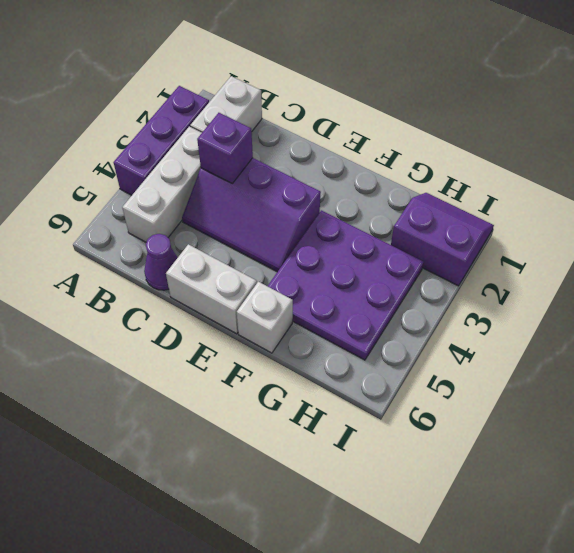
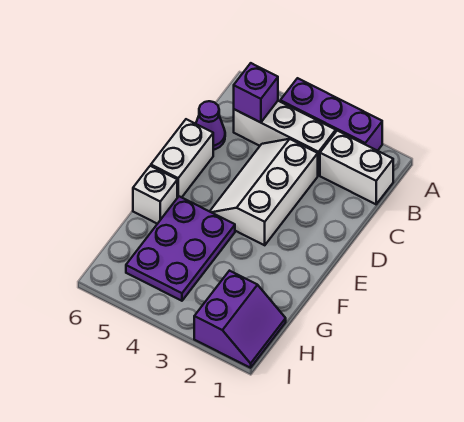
purple 2x3 slope [182,158,321,272] -> white 2x3 slope [210,139,318,245]
purple 1x1 brick [197,113,253,183] -> purple 1x1 brick moved to [234,63,278,123]
purple 3x3 plate [268,210,424,360] -> purple 2x3 plate [126,196,235,301]

